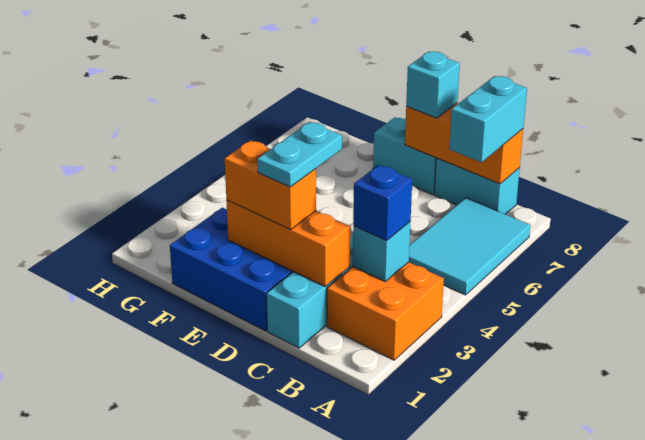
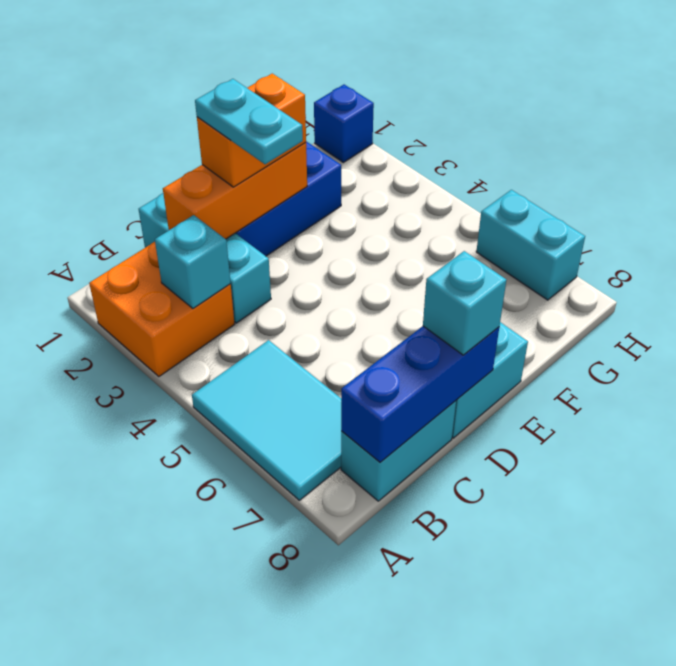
blue 1x1 brick [353,165,412,240] -> blue 1x1 brick moved to [314,85,374,162]
cyan 1x2 brick [449,76,527,162] -> cyan 1x2 brick moved to [476,190,585,300]
orange 1x3 brick [405,103,523,184] -> blue 1x3 brick [341,326,499,462]

